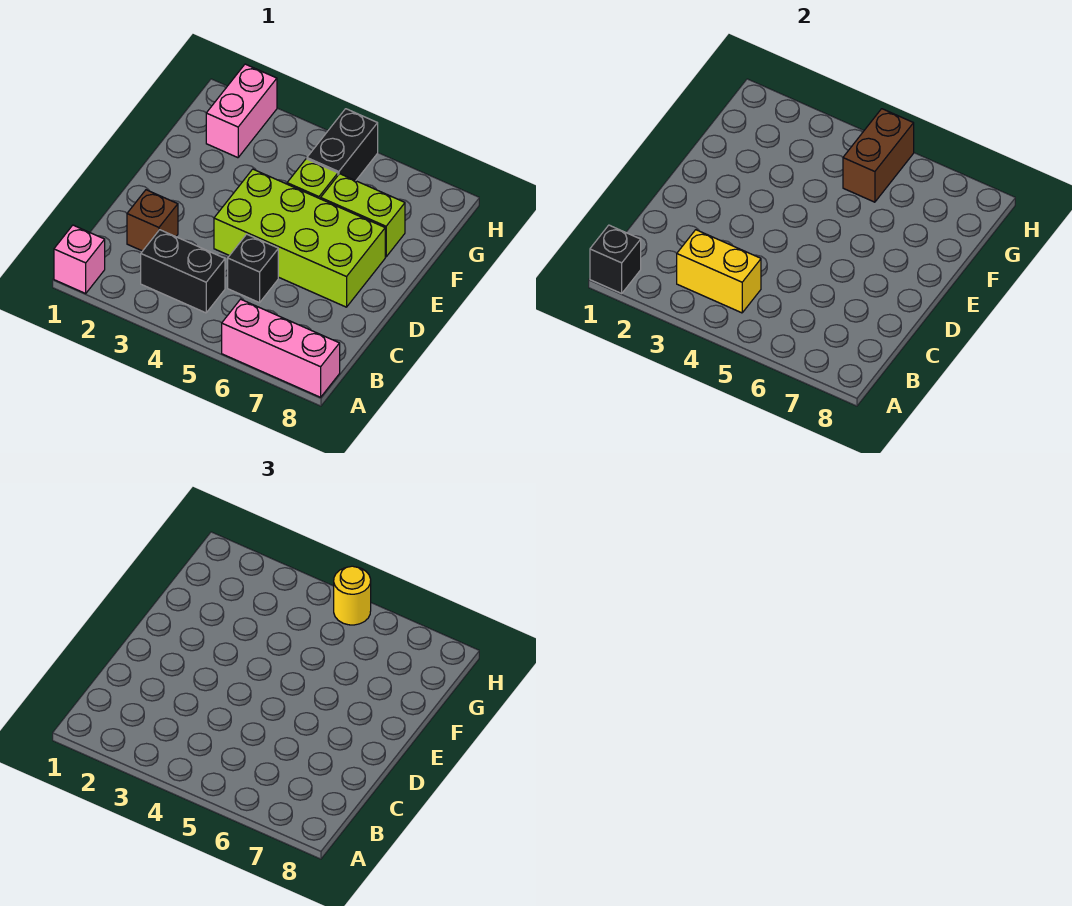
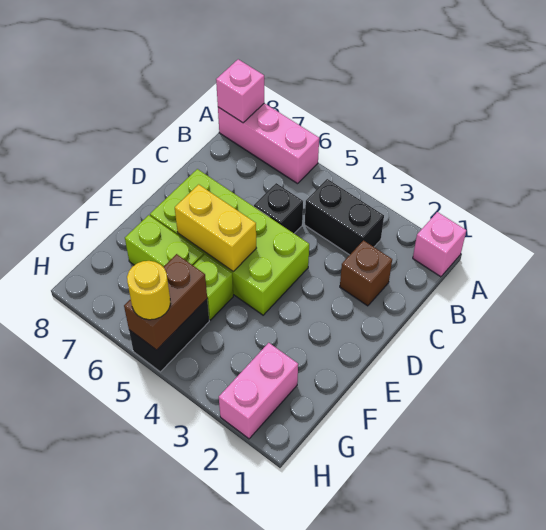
black 1x1 brick [590,225,641,293] -> none
none -> pink 1x1 brick [216,59,264,123]
yellow 1x2 brick [677,230,761,313] -> yellow 1x2 brick moved to [175,184,256,271]

